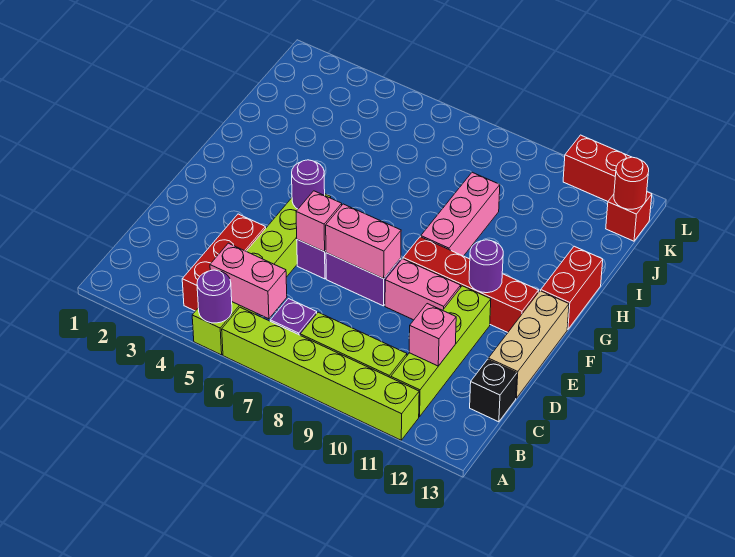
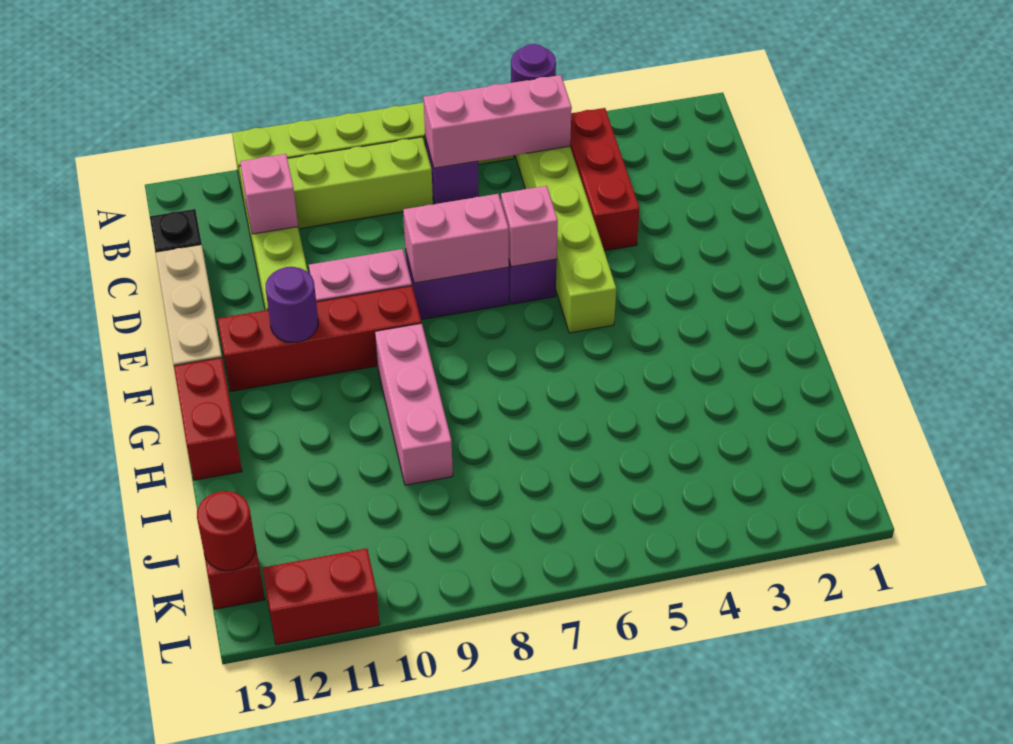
pink 1x2 brick [210,243,287,319] -> pink 1x3 brick [423,75,572,168]
purple 1x1 round brick [292,160,325,209] -> none

